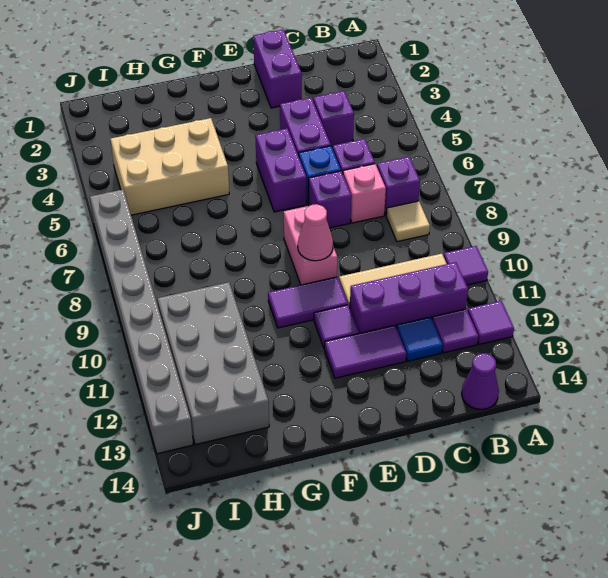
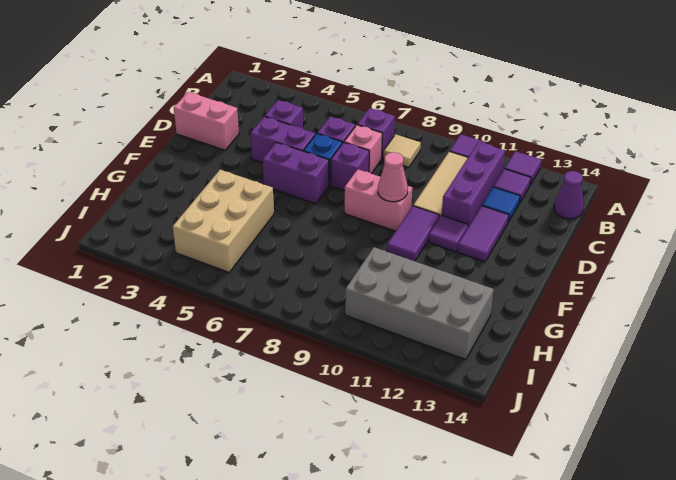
purple 1x2 brick [253,29,302,108] -> pink 1x2 brick [174,92,239,150]
grey 1x8 brick [90,189,193,454] -> none

